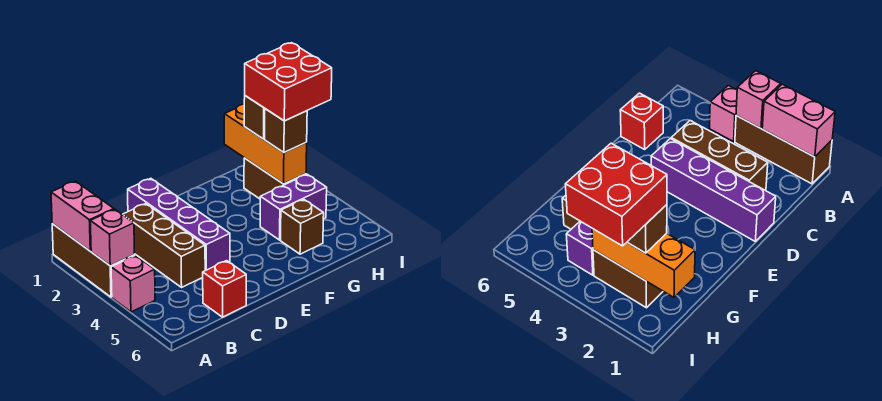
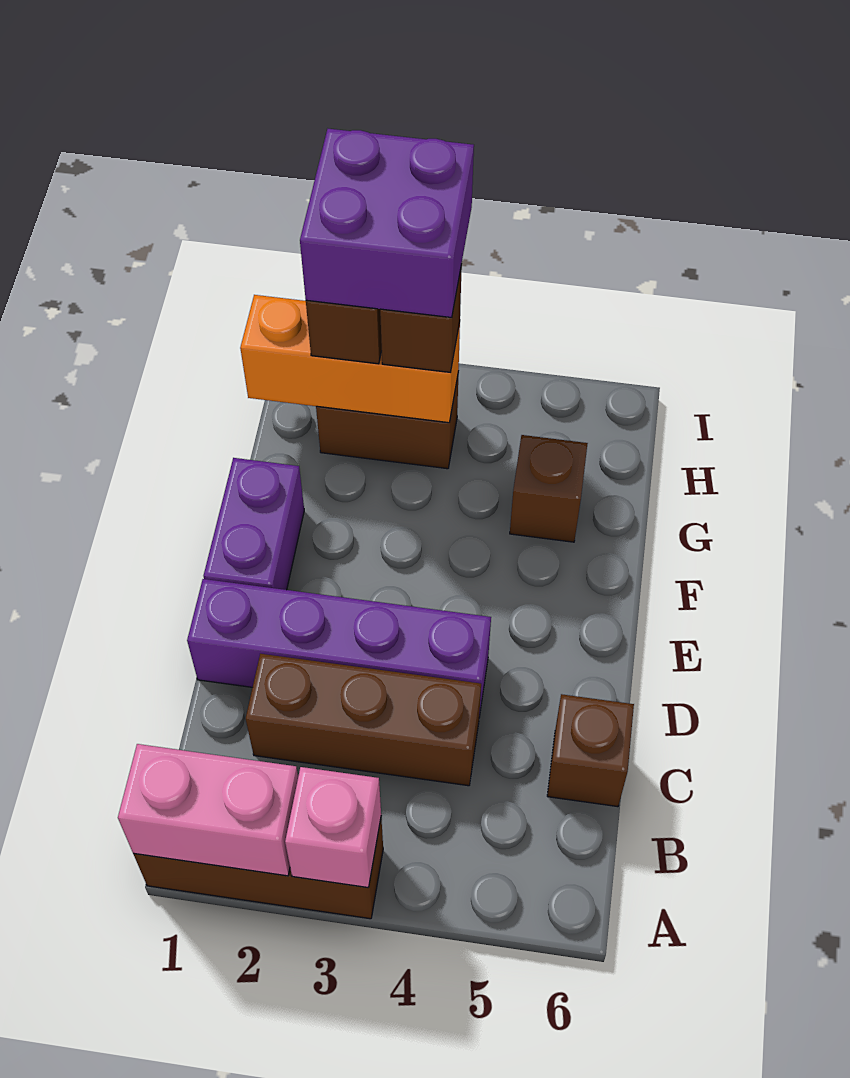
pink 1x1 brick [111,256,155,312] -> none
red 1x1 brick [203,261,246,317] -> brown 1x1 brick [547,694,634,807]
purple 1x2 brick [260,174,327,240] -> purple 1x2 brick moved to [203,458,304,590]
red 2x2 brick [245,43,332,121] -> purple 2x2 brick [300,129,474,318]

